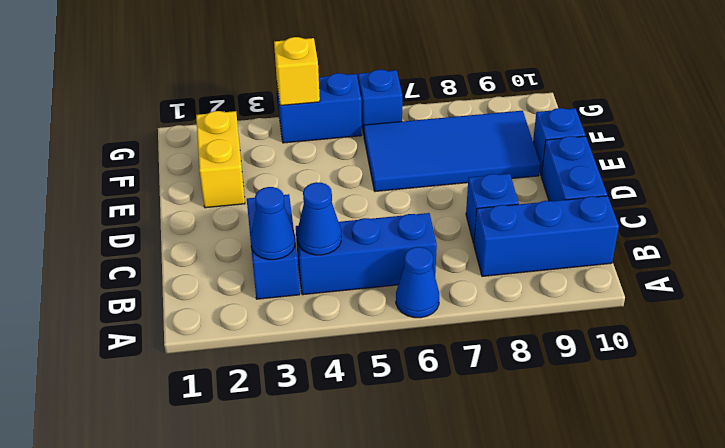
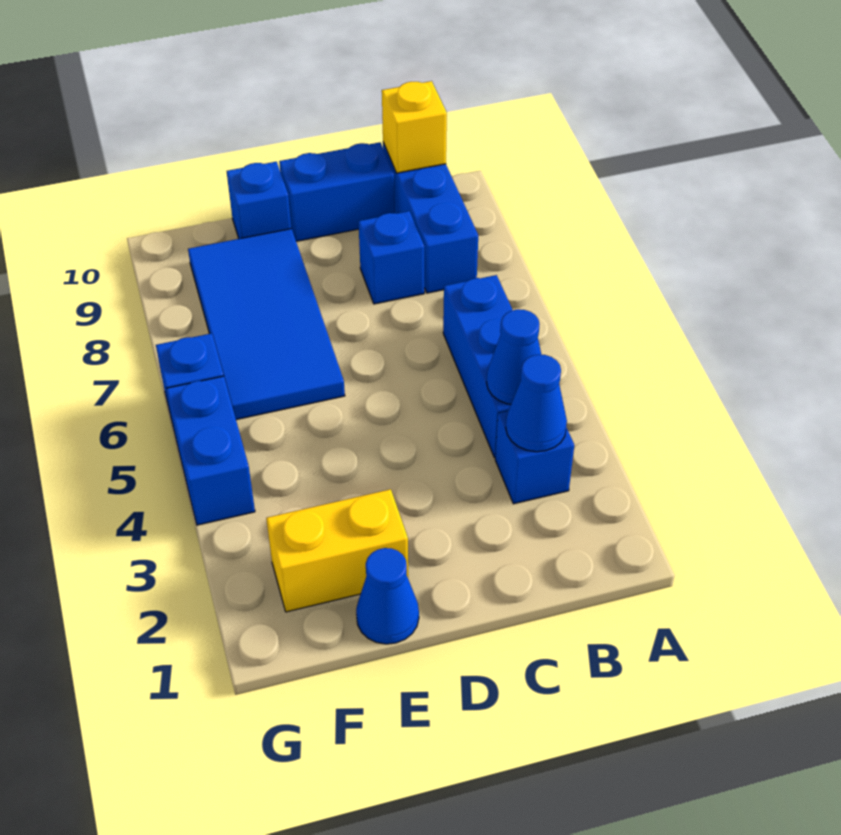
blue 1x1 cone [396,247,439,318] -> blue 1x1 cone moved to [356,548,419,644]
blue 1x2 brick [247,194,300,299] -> blue 1x1 brick [495,411,574,504]
yellow 1x1 brick [274,37,320,106] -> yellow 1x1 brick moved to [382,81,447,173]

